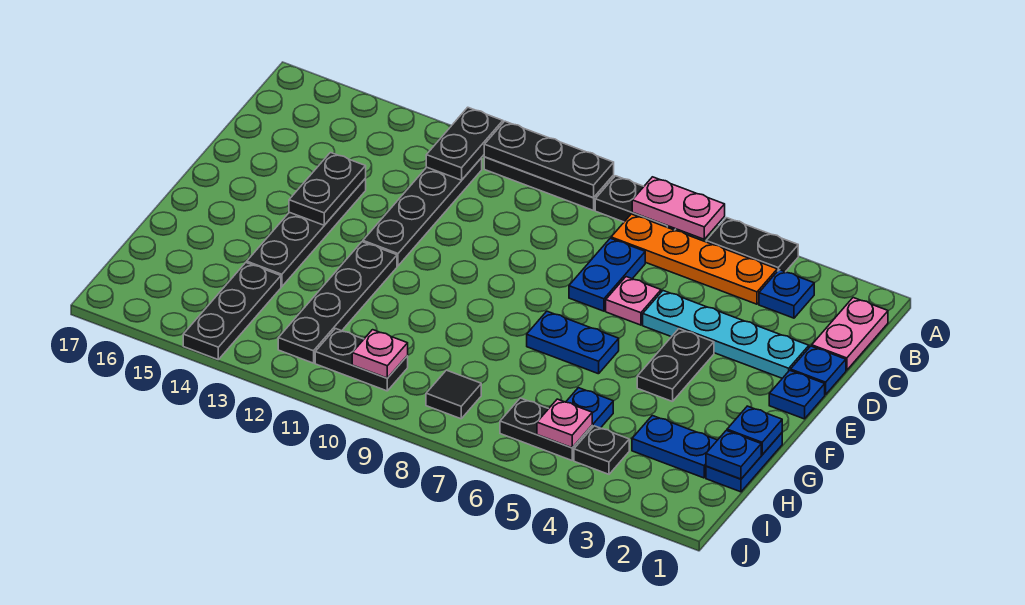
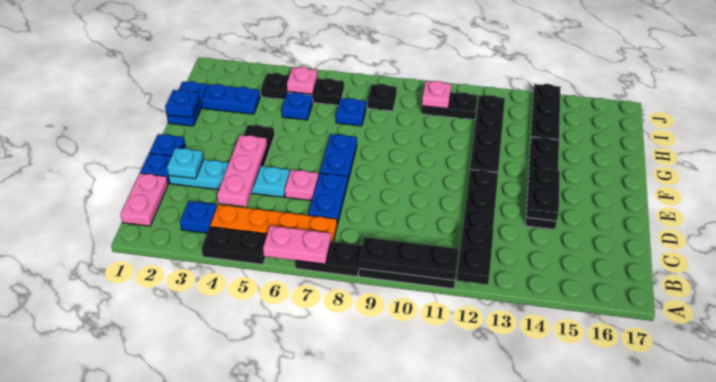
none -> pink 1x3 plate [217,135,267,207]
none -> cyan 1x1 plate [167,148,204,179]
blue 1x2 plate [527,311,619,374] -> blue 1x2 plate turned to [320,134,357,183]
blue 1x1 plate [706,431,761,479] -> blue 1x1 plate moved to [336,98,366,126]
black 1x1 tile [426,370,481,419] -> black 1x1 plate [367,84,397,111]

